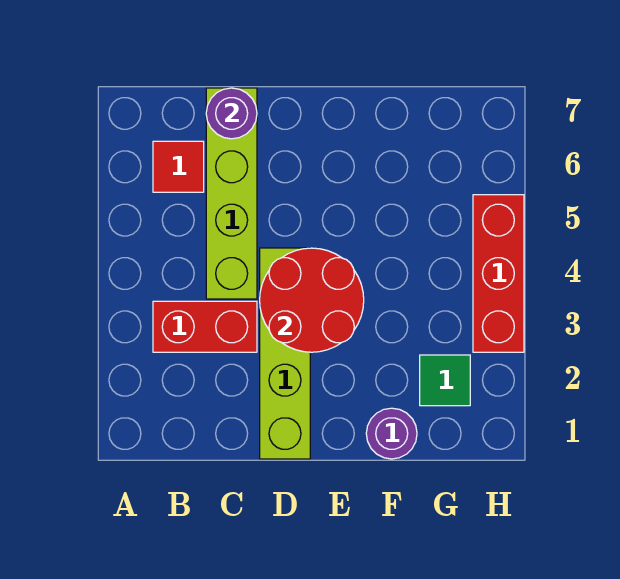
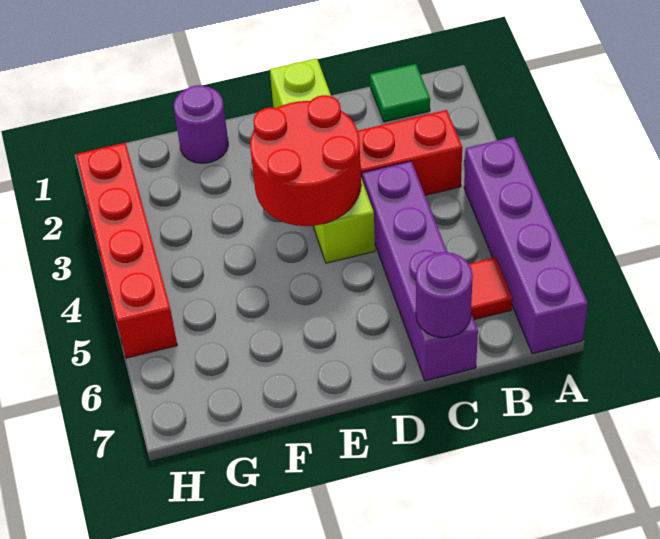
none -> purple 1x4 brick [464,137,588,354]
lime 1x4 brick [206,88,257,299] -> purple 1x4 brick [362,161,478,381]
green 1x1 tile [420,355,470,406] -> green 1x1 tile moved to [370,64,430,122]
red 1x3 brick [473,195,524,352] -> red 1x4 brick [76,143,177,358]

